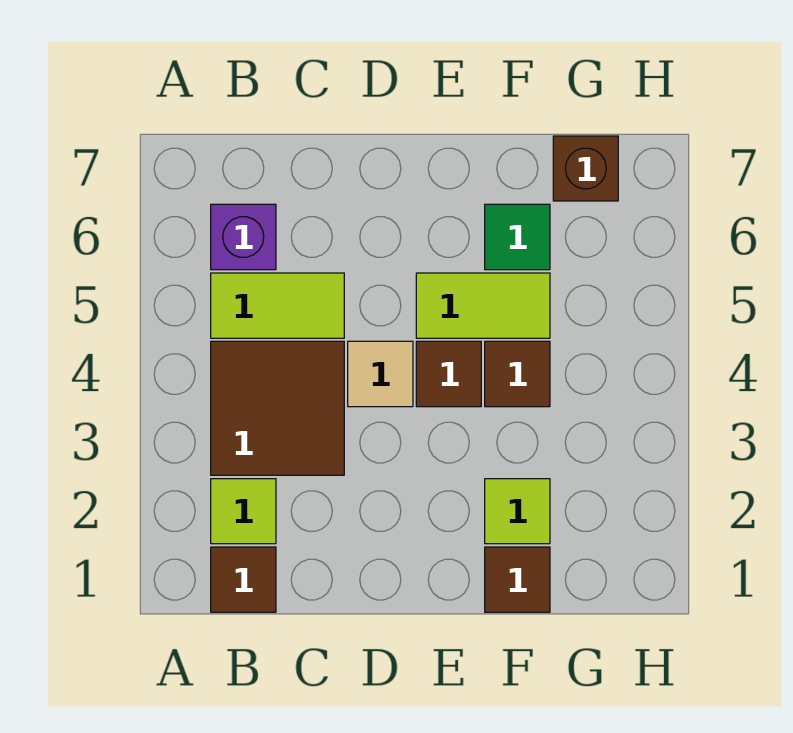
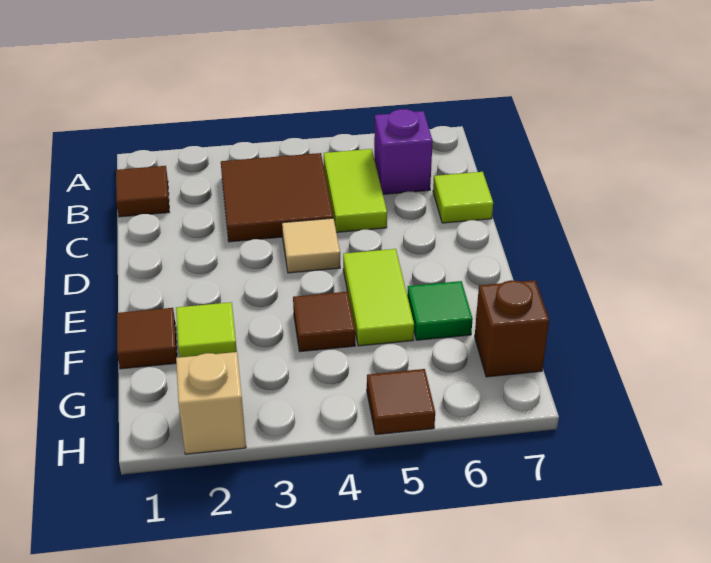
lime 1x1 tile [211,479,276,544] -> lime 1x1 tile moved to [433,172,493,223]
brown 1x1 tile [416,341,481,407] -> brown 1x1 tile moved to [367,369,435,435]
none -> tan 1x1 brick [176,352,246,454]

